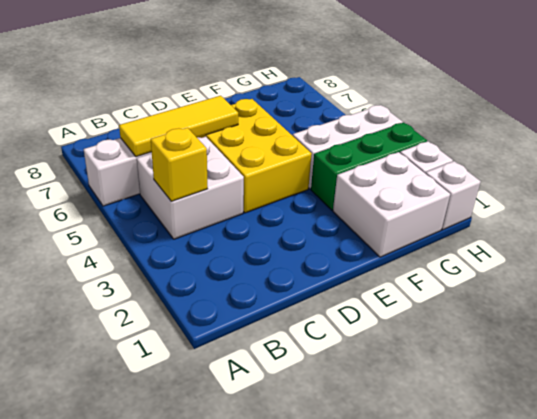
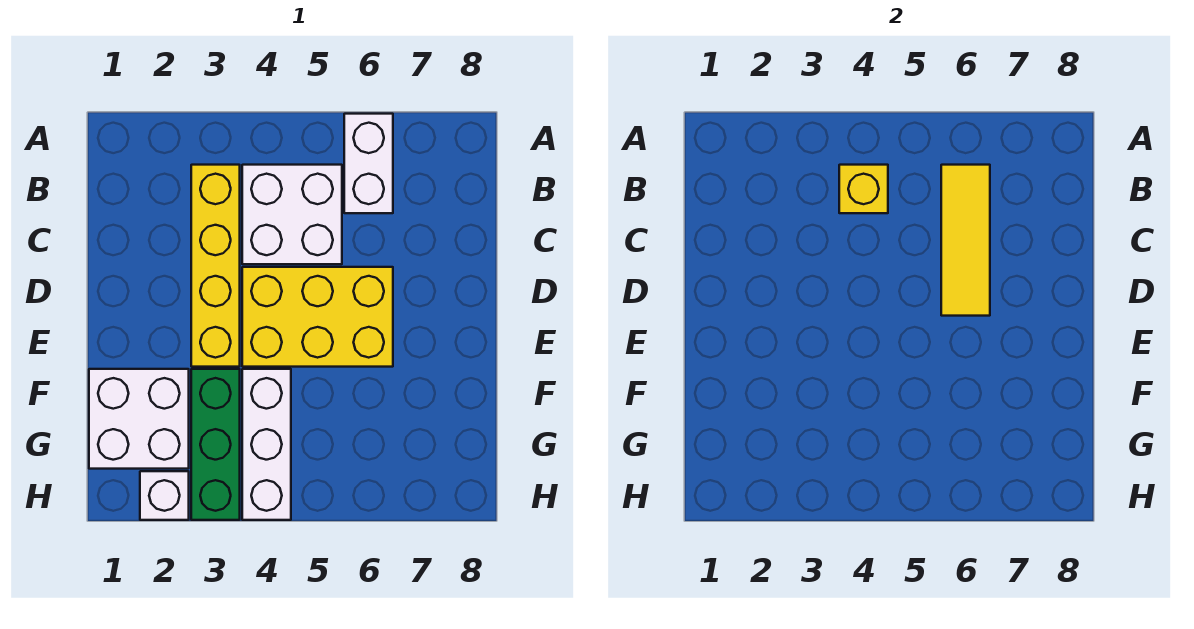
none -> yellow 1x4 brick [191,165,240,367]
white 1x1 brick [426,161,481,230] -> none

